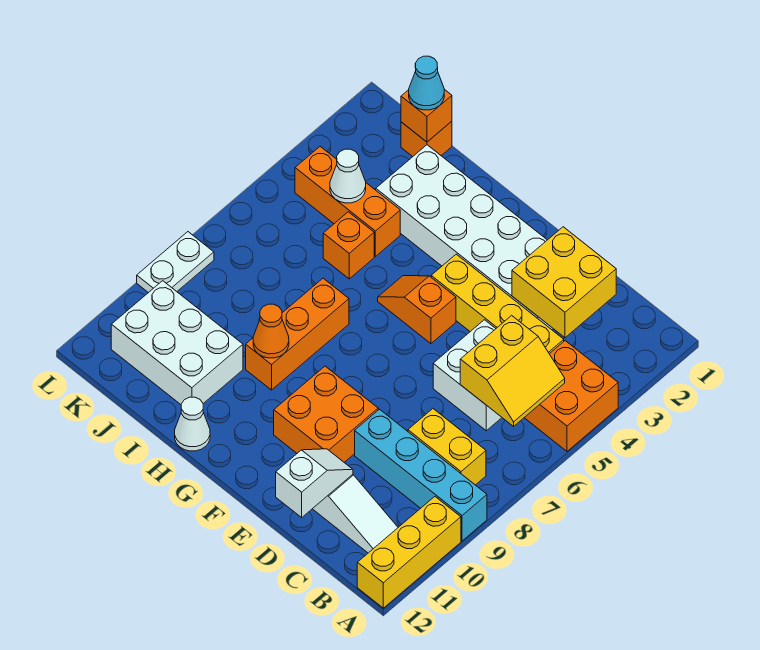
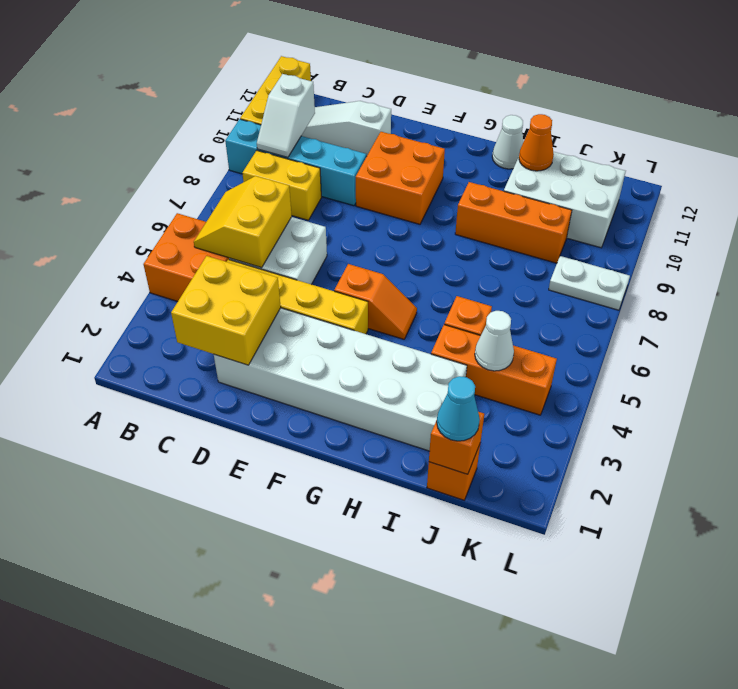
white 1x2 slope [276,449,353,517] -> white 1x2 slope moved to [257,74,315,157]
orange 1x3 brick [246,278,349,390] -> orange 1x3 brick turned to [455,182,572,263]
orange 1x1 cone [253,304,289,358] -> orange 1x1 cone moved to [519,114,554,171]
white 1x2 plate [137,232,214,293] -> white 1x2 plate turned to [549,256,630,310]

